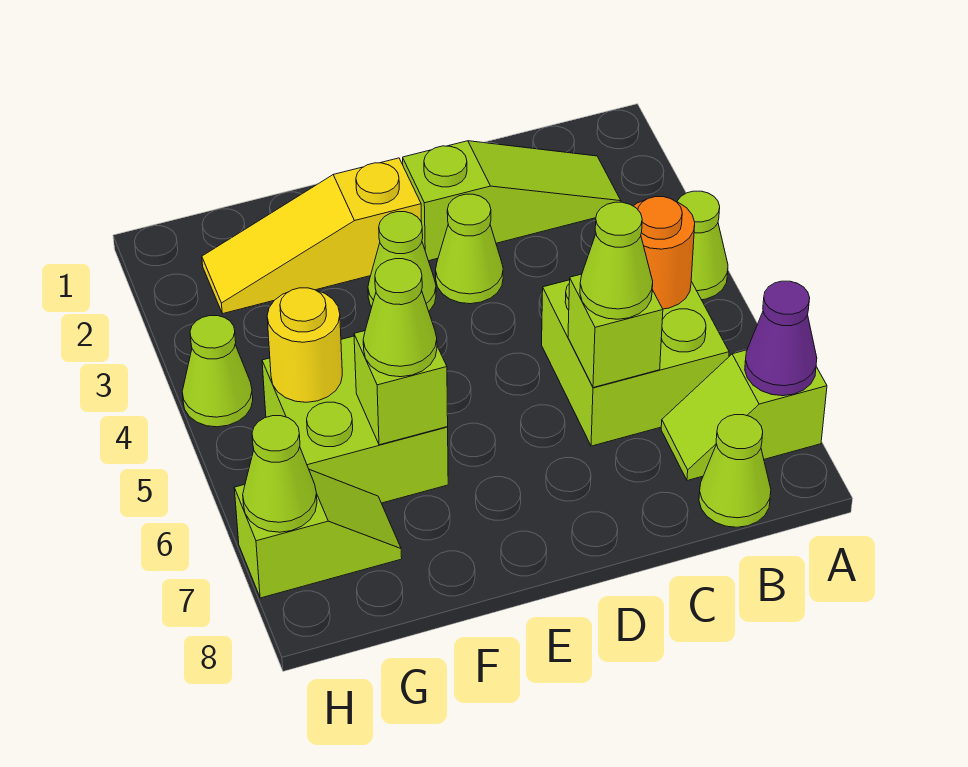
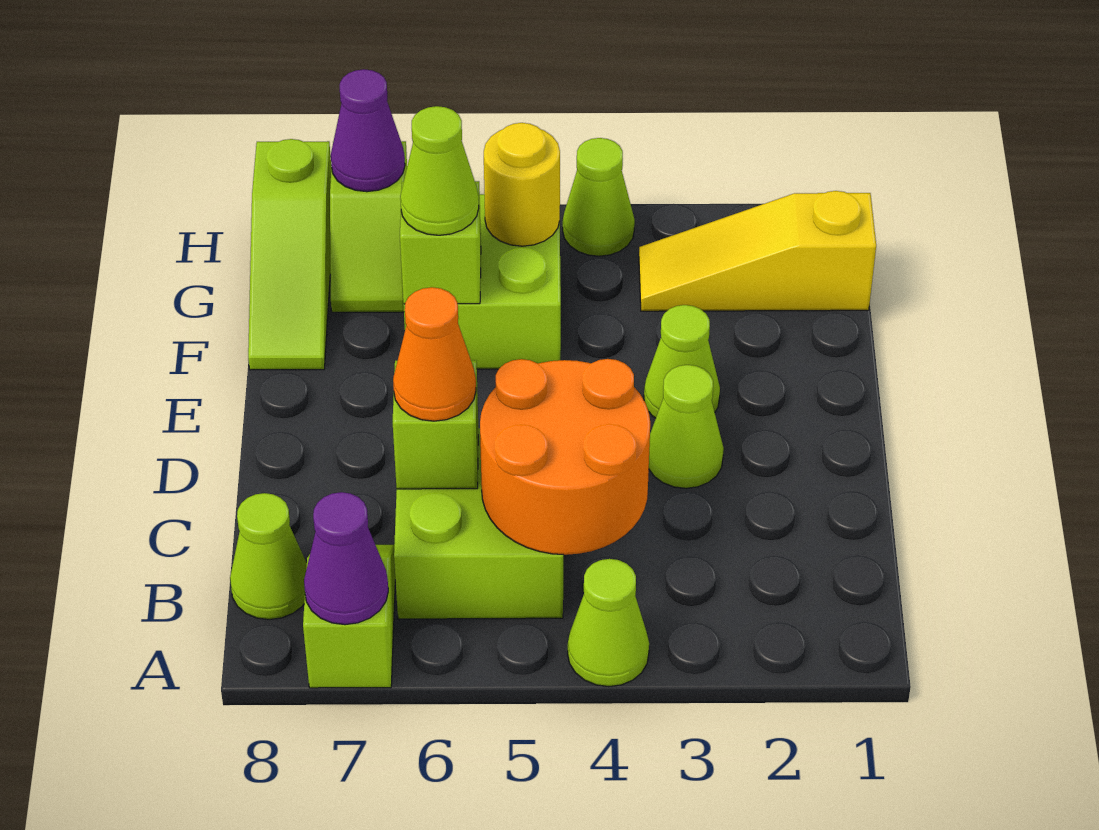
lime 1x3 slope [403,141,621,261] -> lime 1x3 slope moved to [248,139,331,370]
orange 1x1 round brick [634,197,695,309] -> orange 2x2 round brick [480,359,650,555]
lime 1x1 cone [580,202,653,319] -> orange 1x1 cone [393,287,476,421]
yellow 1x3 slope [202,158,422,314] -> yellow 1x3 slope turned to [639,191,876,311]
lime 1x1 cone [243,416,317,532] -> purple 1x1 cone [331,69,405,192]

